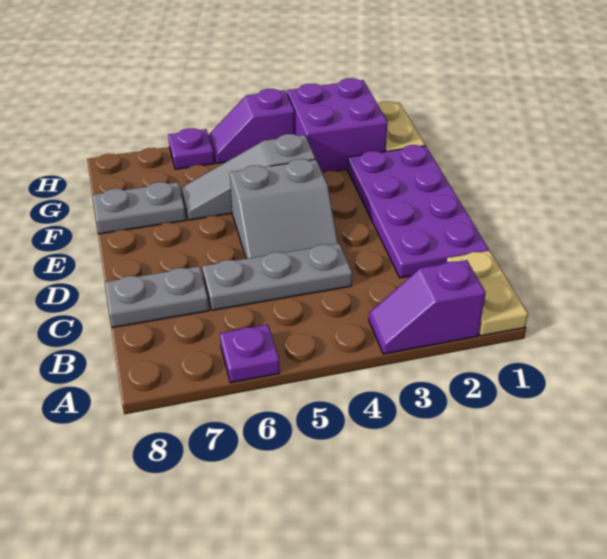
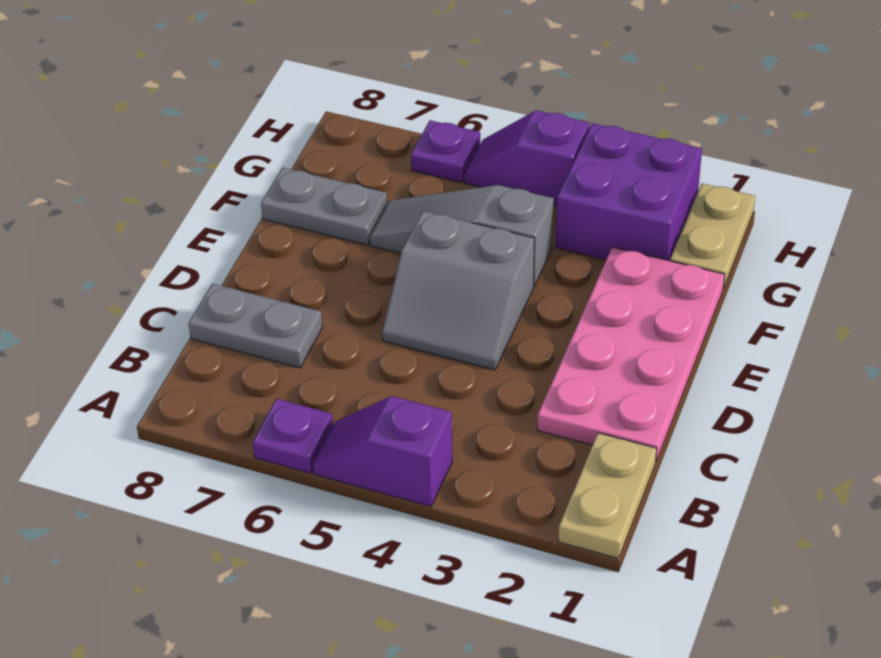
purple 1x2 slope [369,260,486,354] -> purple 1x2 slope moved to [313,396,452,507]
purple 2x4 plate [347,145,489,278] -> pink 2x4 plate [537,247,725,461]
grey 1x3 plate [202,243,352,310] -> none

